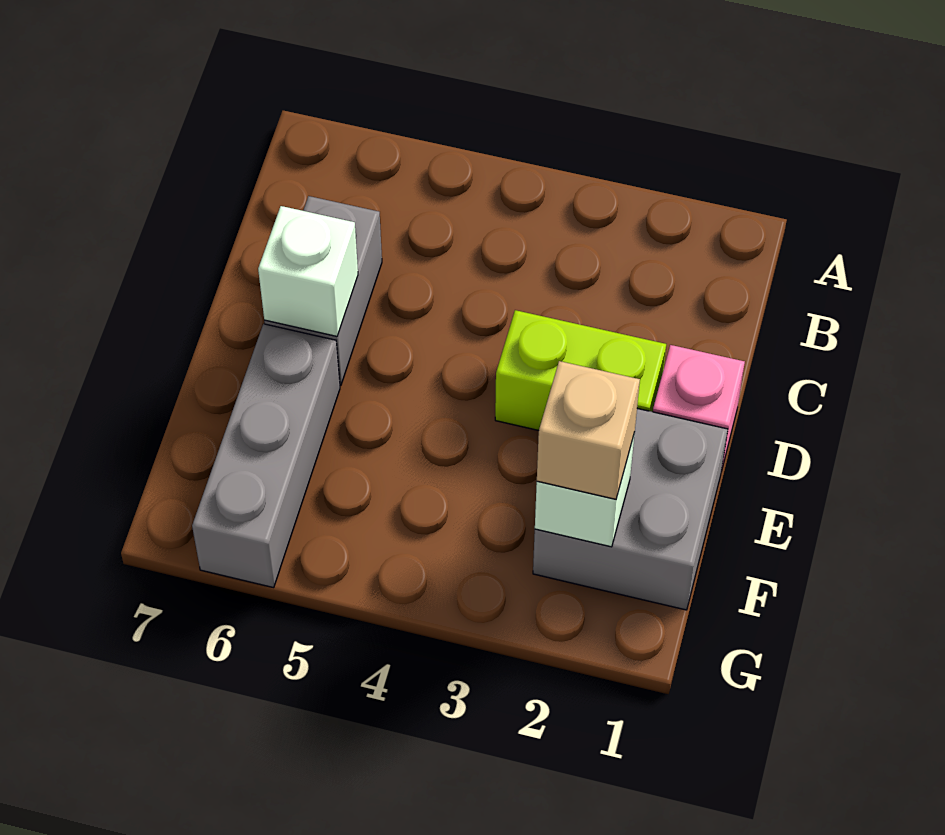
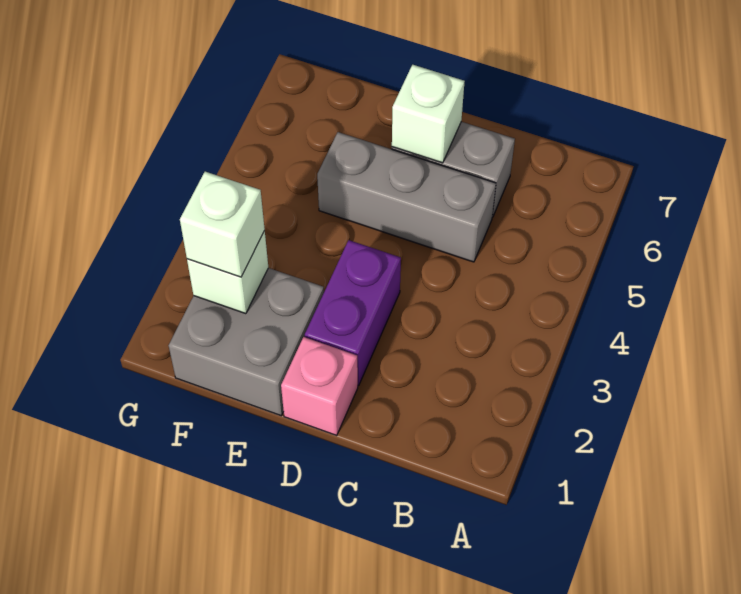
lime 1x2 brick [495,310,666,431] -> purple 1x2 brick [305,240,401,385]
grey 1x3 brick [192,324,340,588] -> grey 1x3 brick moved to [317,132,496,262]
tan 1x1 brick [537,361,640,499] -> white 1x1 brick [180,172,265,277]

